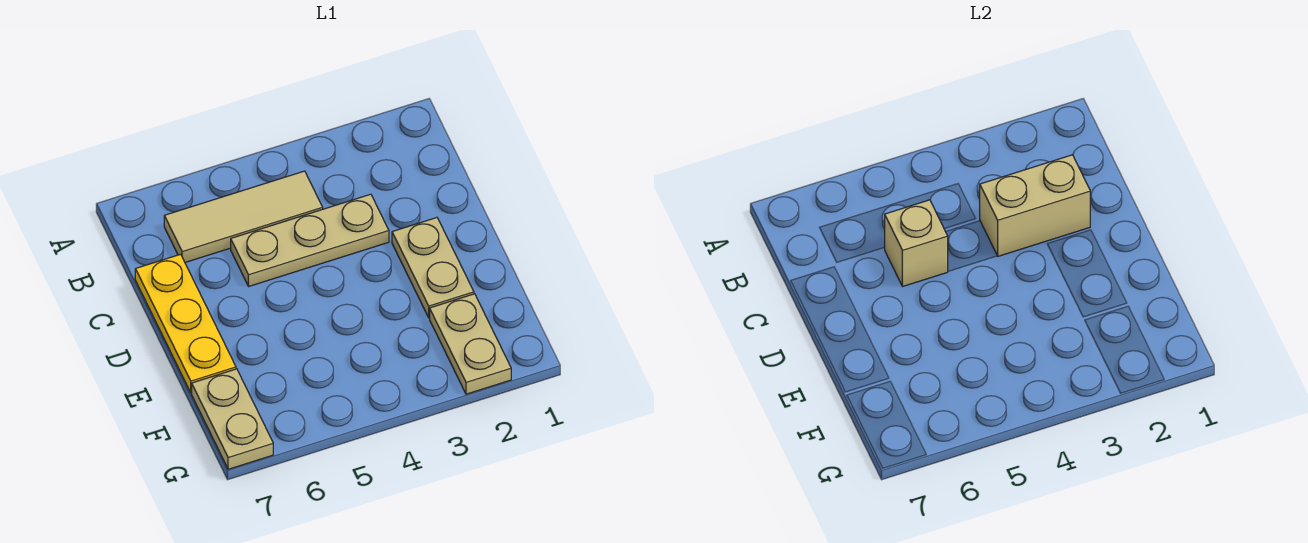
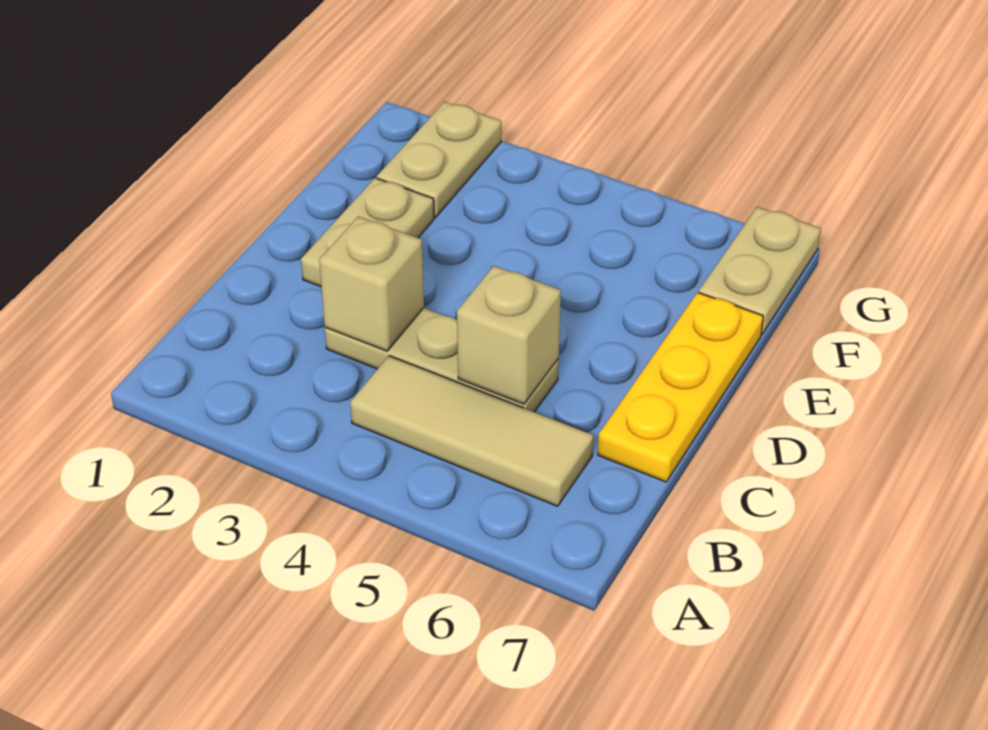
tan 1x2 brick [980,155,1090,256] -> tan 1x1 brick [319,216,424,351]

